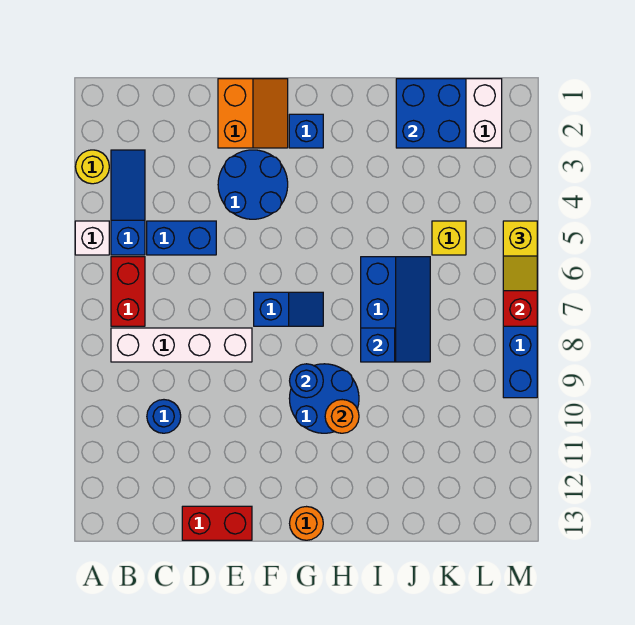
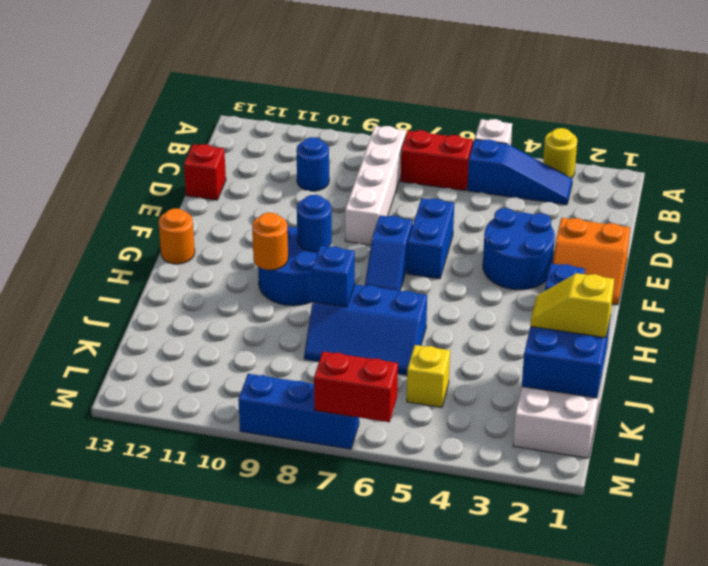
blue 1x2 brick [147,221,216,255] -> blue 1x2 brick moved to [407,198,454,279]
red 1x2 brick [182,506,252,540] -> red 1x1 brick [184,144,226,200]
yellow 1x2 slope [503,221,537,291] -> yellow 1x2 slope moved to [530,273,614,338]

